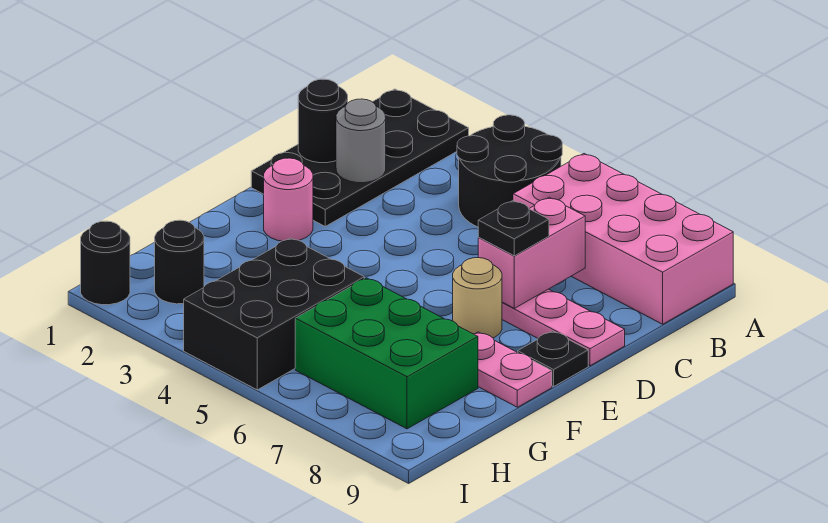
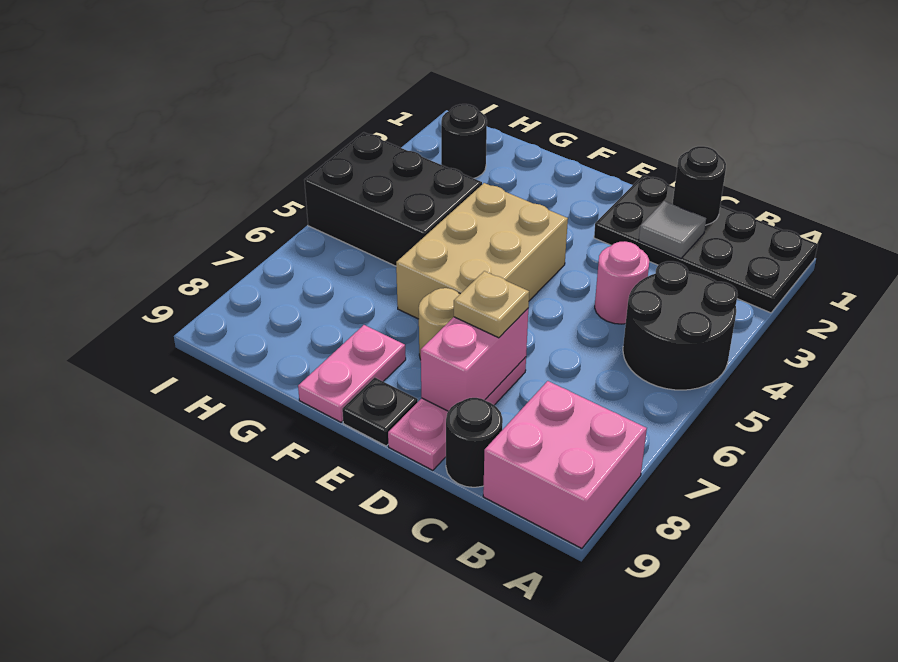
pink 2x4 brick [513,154,733,324] -> pink 2x2 brick [483,381,647,548]
grey 1x1 round brick [336,99,386,183] -> grey 1x1 tile [639,201,706,258]
pink 1x2 brick [478,197,585,308] -> pink 1x2 brick turned to [421,309,528,411]
black 1x1 plate [478,201,549,256] -> tan 1x1 plate [454,271,529,338]
pink 1x1 round brick [264,158,313,241] -> pink 1x1 round brick moved to [595,241,649,324]
none -> tan 2x3 brick [396,183,568,319]
green 2x3 brick [295,278,478,429] -> none
black 1x1 round brick [81,221,130,305] -> black 1x1 round brick moved to [446,398,503,487]

